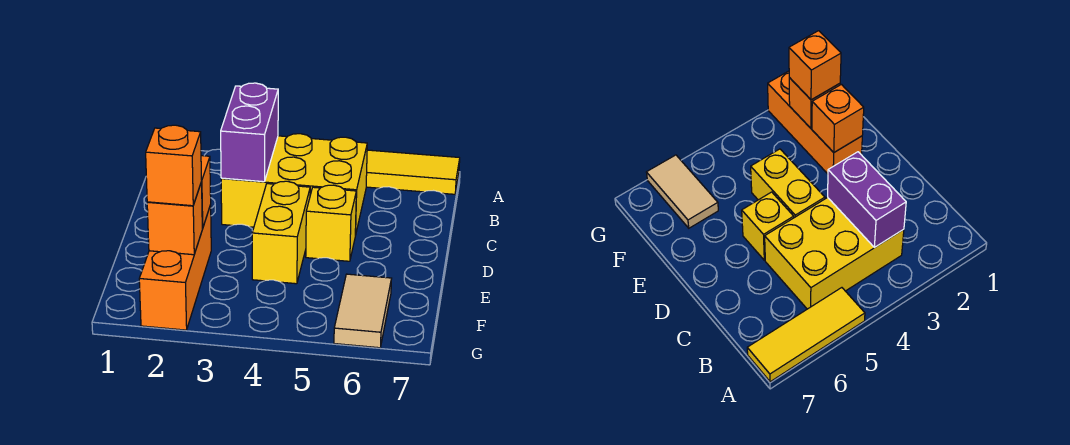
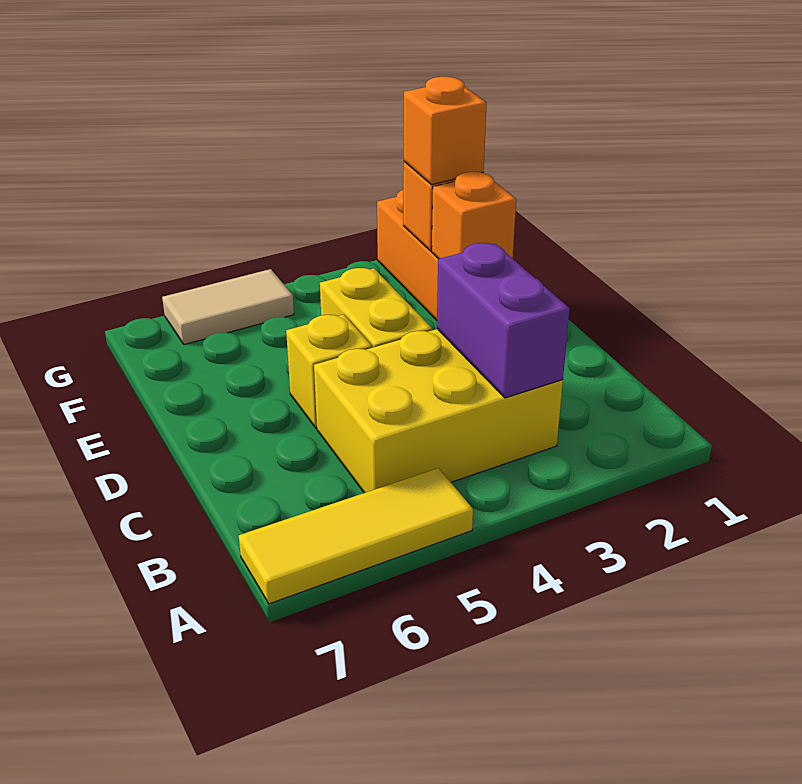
tan 1x2 tile [334,274,392,348] -> tan 1x2 tile turned to [162,269,294,345]

